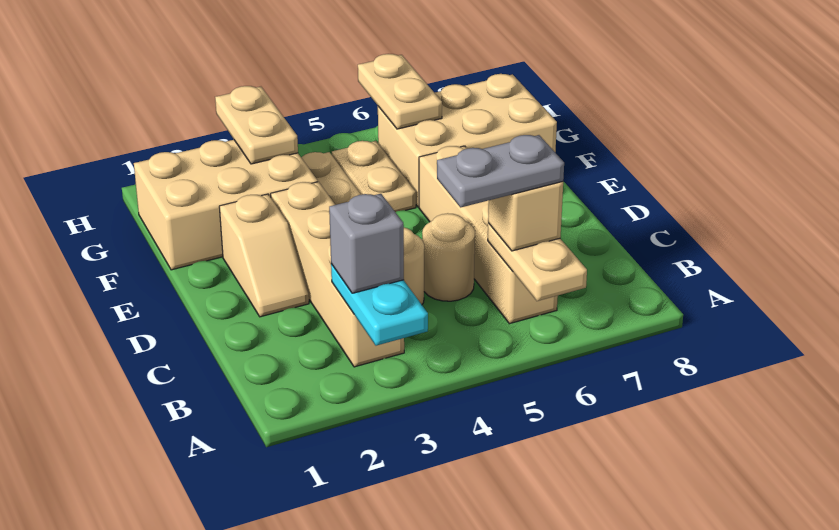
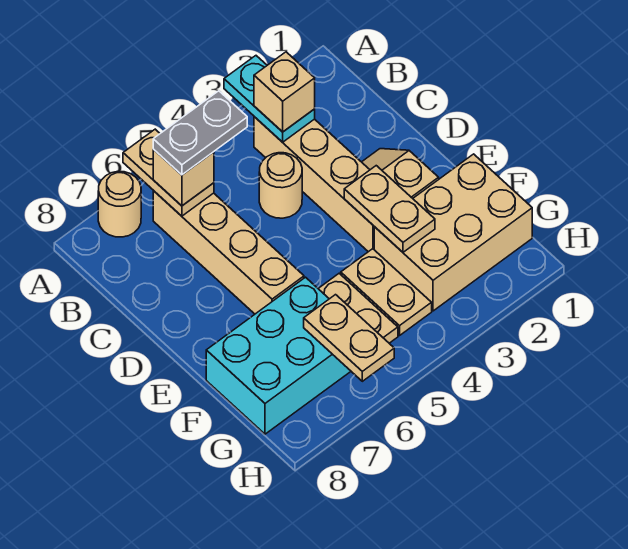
grey 1x1 brick [329,194,404,293] -> tan 1x1 brick [254,52,315,132]
tan 1x1 round brick [422,213,475,301] -> tan 1x1 round brick moved to [98,171,141,237]
tan 2x3 brick [378,74,557,207] -> cyan 2x3 brick [206,277,351,434]
tan 1x2 plate [215,86,298,164] -> tan 1x2 plate moved to [344,166,435,252]

